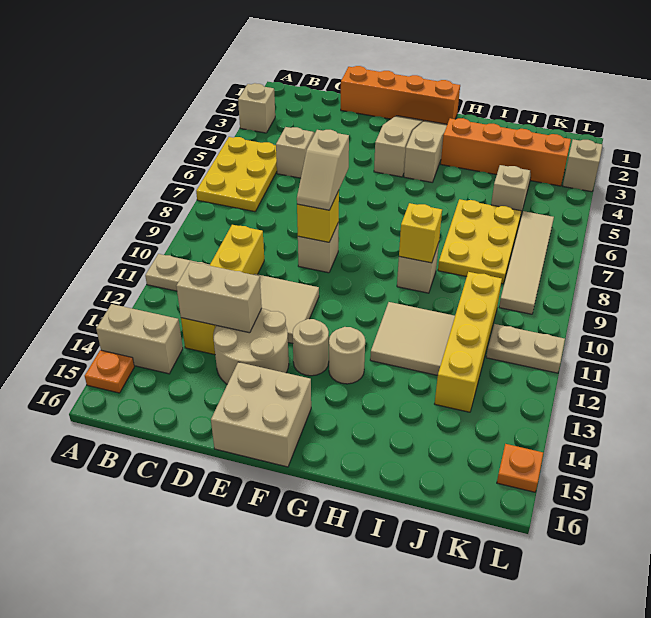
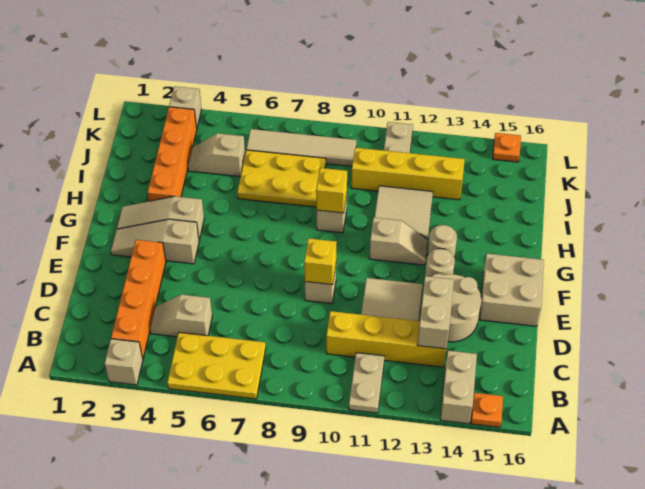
orange 1x4 brick [341,66,460,124] -> orange 1x4 brick moved to [111,240,166,358]
tan 1x2 slope [297,130,349,210] -> tan 1x2 slope moved to [369,218,428,265]

